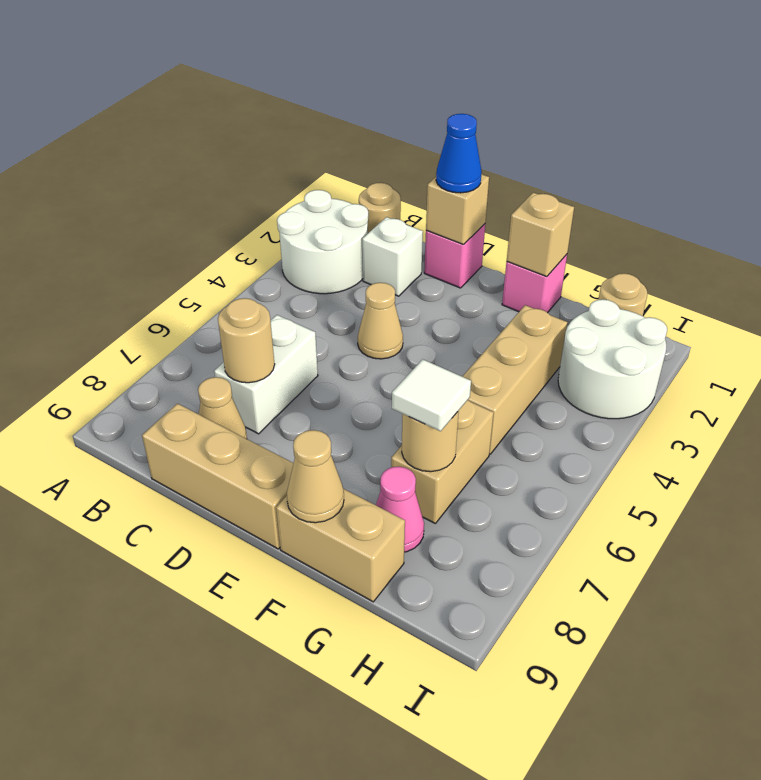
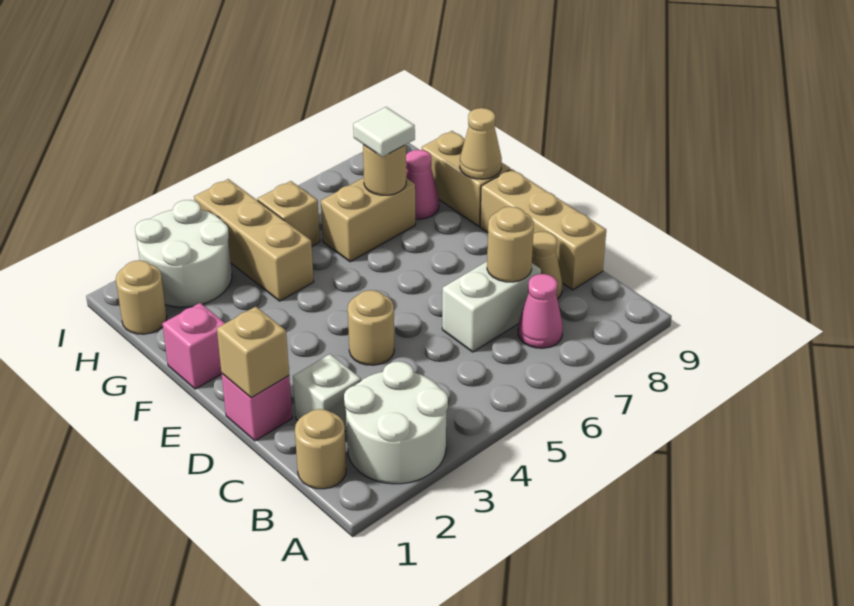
none -> pink 1x1 cone [518,274,563,348]
blue 1x1 cone [436,114,482,193] -> none
tan 1x1 cone [358,283,403,359] -> tan 1x1 round brick [348,290,394,365]
tan 1x1 brick [507,193,574,277] -> tan 1x1 brick moved to [257,181,320,246]
tan 1x3 brick [462,305,567,454] -> tan 1x3 brick turned to [194,179,314,301]

